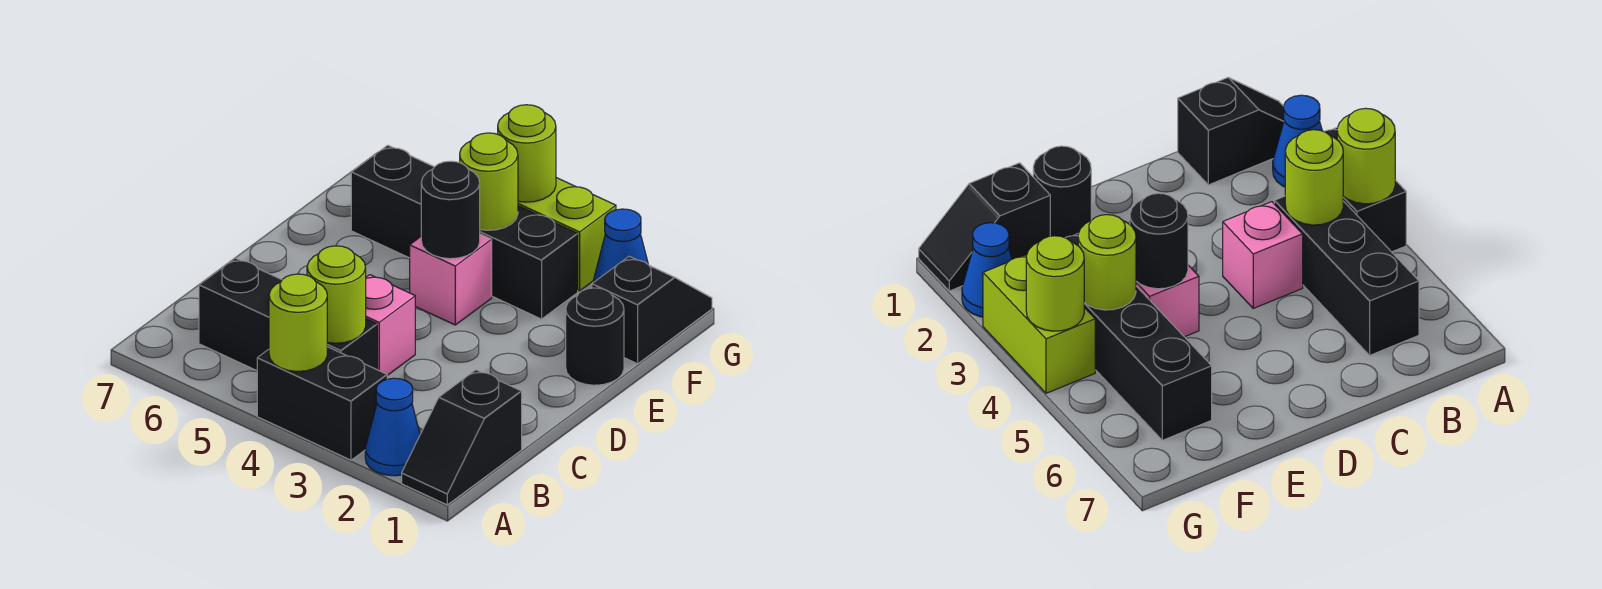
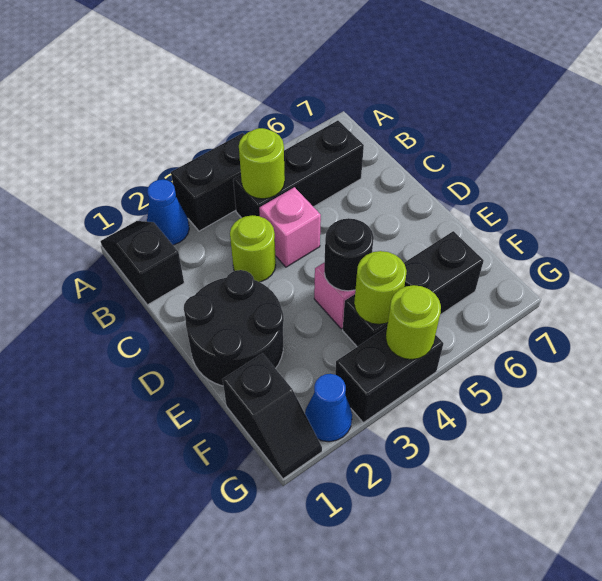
lime 1x1 round brick [269,274,327,371] -> lime 1x1 round brick moved to [230,215,276,282]
black 1x1 round brick [566,288,624,385] -> black 2x2 round brick [184,270,284,386]
black 1x4 brick [351,145,578,319] -> black 1x3 brick [343,231,484,347]
lime 1x2 brick [518,178,616,291] -> black 1x2 brick [335,327,444,423]

